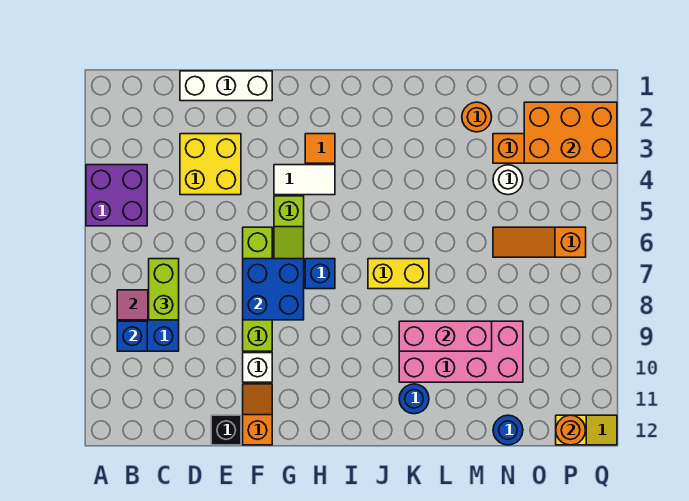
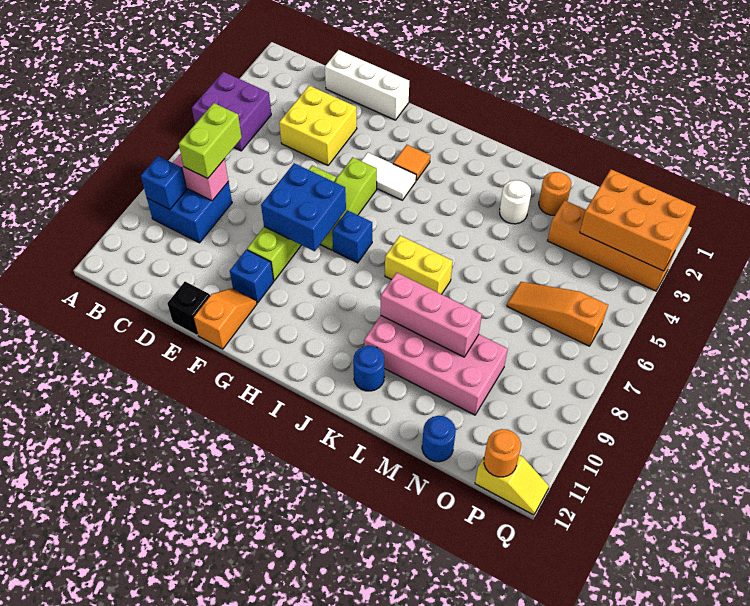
white 1x1 brick [243,353,272,382] -> blue 1x1 brick [230,250,274,303]
white 1x1 round brick [493,165,523,195] -> white 1x1 round brick moved to [500,180,531,224]

